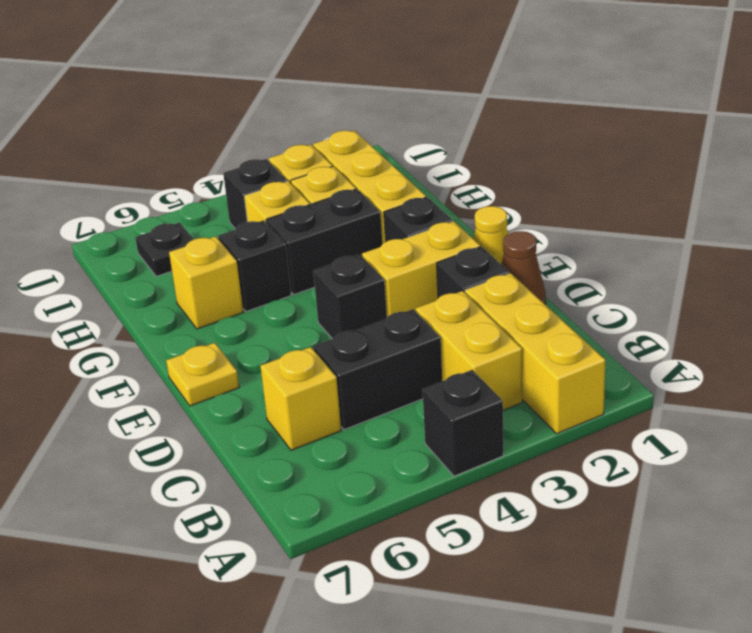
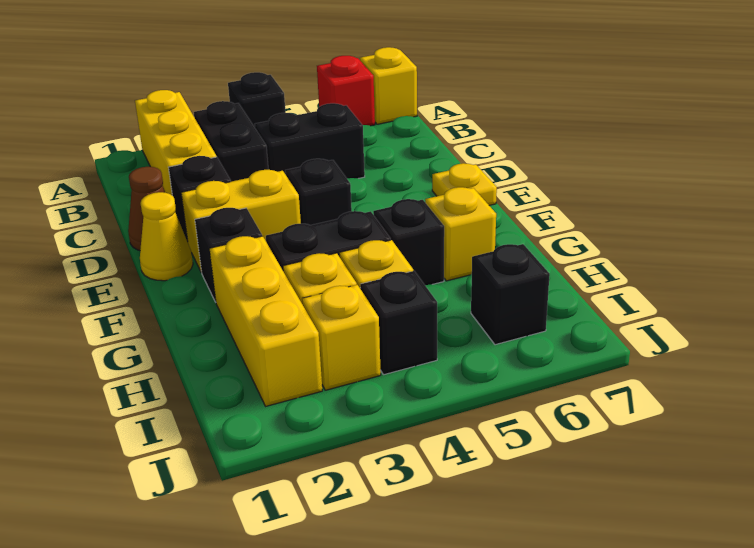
none -> red 1x1 brick [317,56,375,126]
yellow 1x2 brick [416,291,522,410] -> black 1x2 brick [194,101,269,182]
yellow 1x1 brick [260,347,341,450] -> yellow 1x1 brick moved to [360,47,417,124]
black 1x1 plate [135,223,194,276] -> black 1x1 brick [471,244,550,345]

